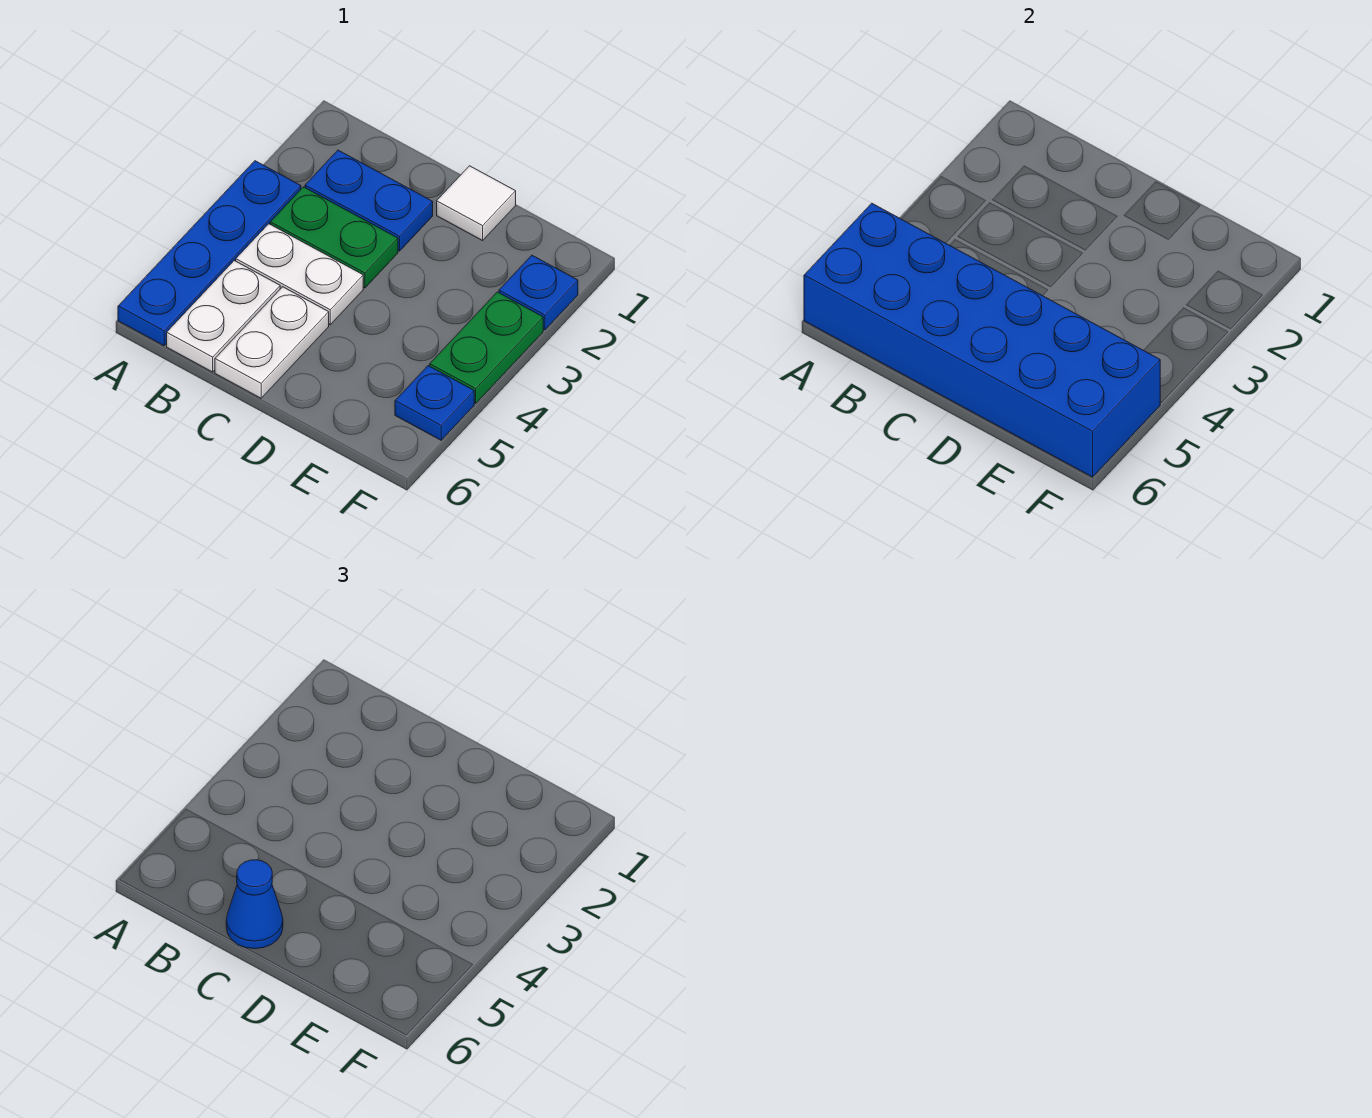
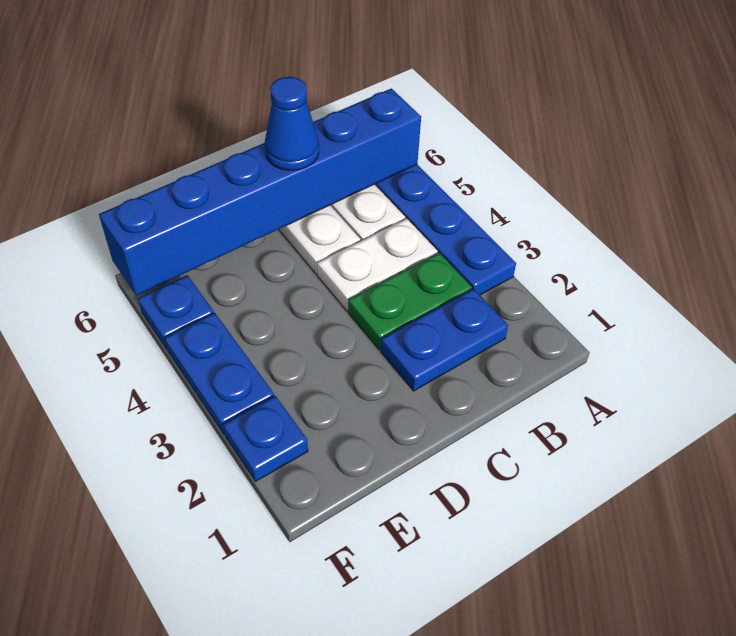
blue 2x6 brick [804,203,1160,477] -> blue 1x6 brick [99,88,421,296]
white 1x1 tile [437,166,516,241] -> none
green 1x2 plate [430,292,543,403] -> blue 1x2 plate [165,313,274,434]

